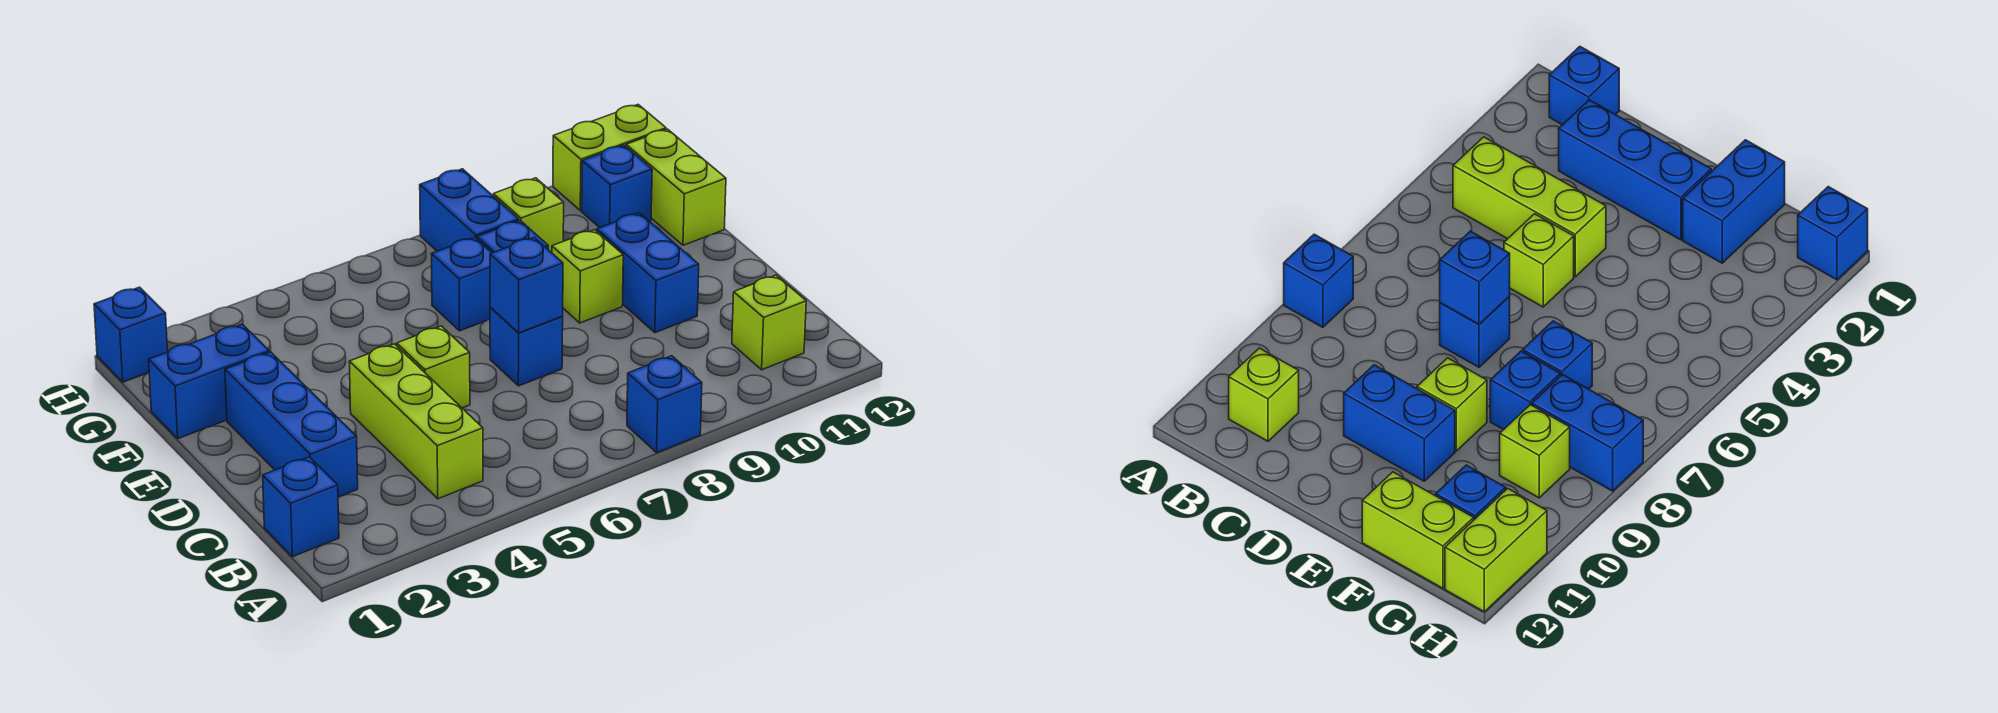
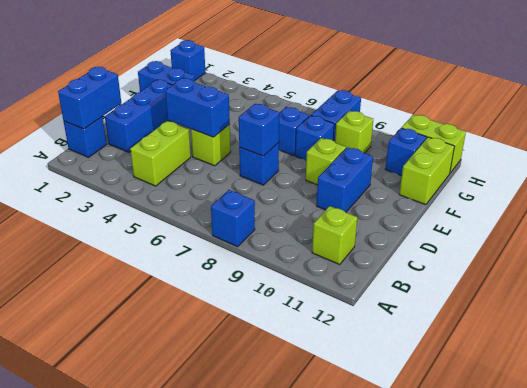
none -> blue 1x2 brick [58,67,121,129]
lime 1x3 brick [349,344,483,499] -> lime 1x2 brick [130,121,191,186]
none -> blue 1x2 brick [165,78,230,137]

